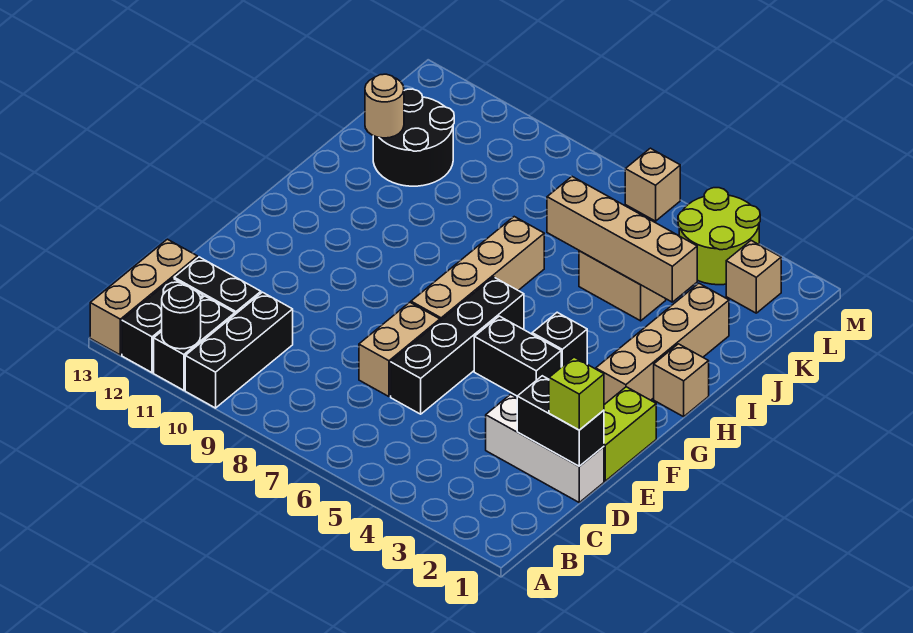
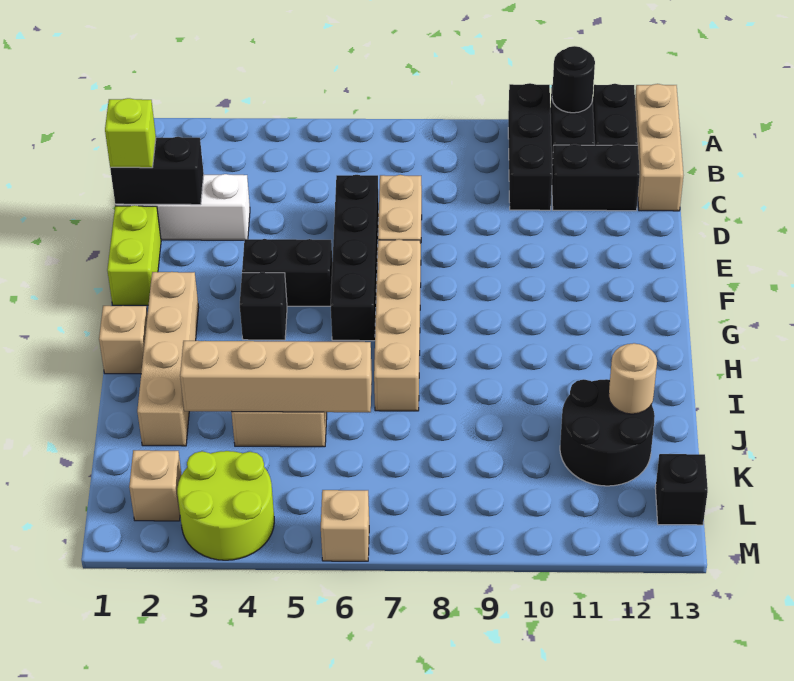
none -> black 1x1 brick [655,454,708,525]

